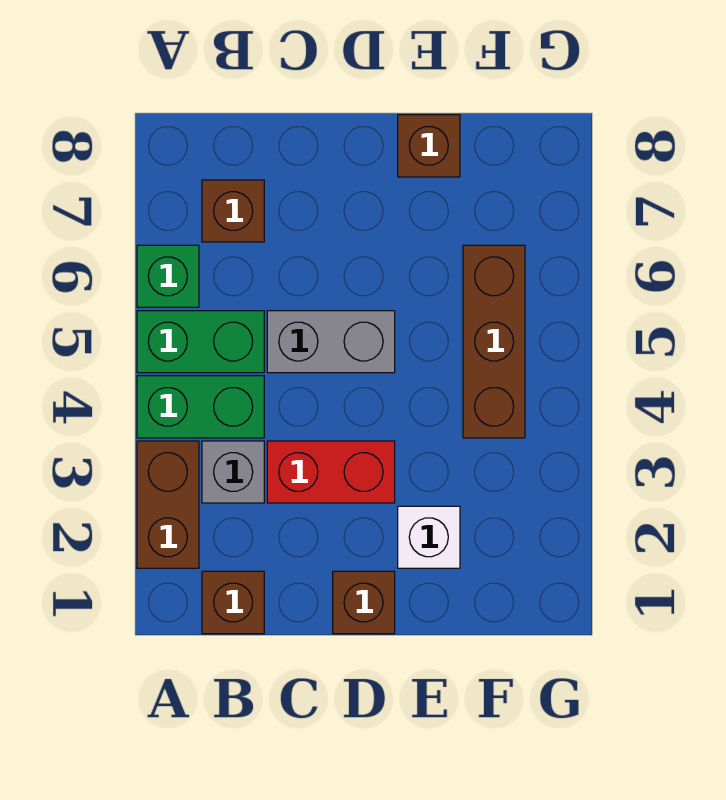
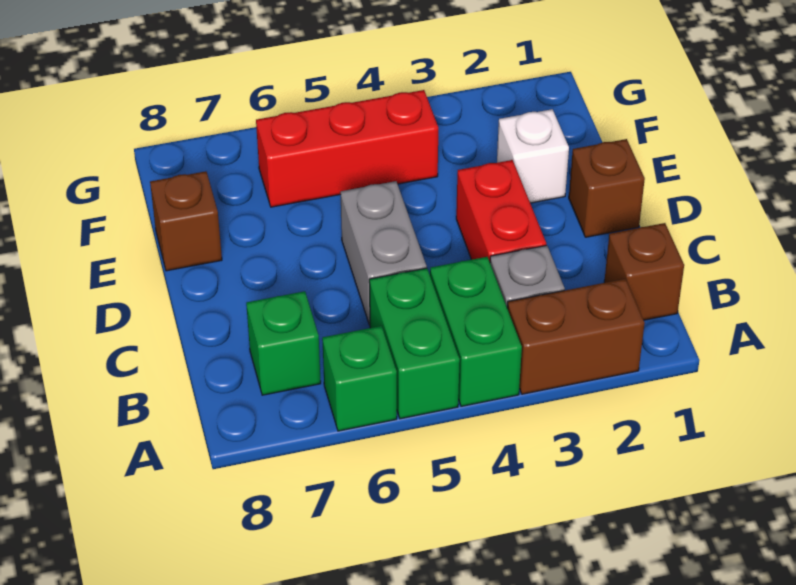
brown 1x1 brick [202,180,264,242] -> green 1x1 brick [246,291,321,395]
brown 1x3 brick [463,245,525,438] -> red 1x3 brick [256,90,438,207]

